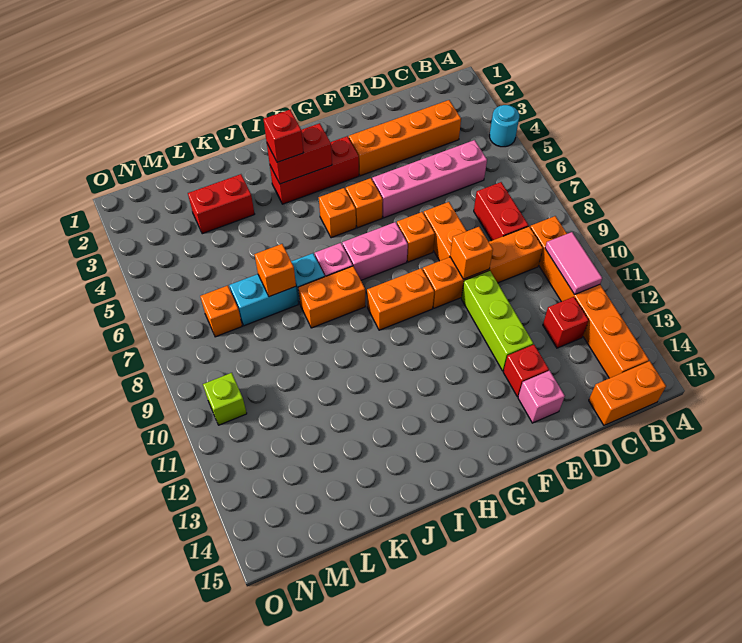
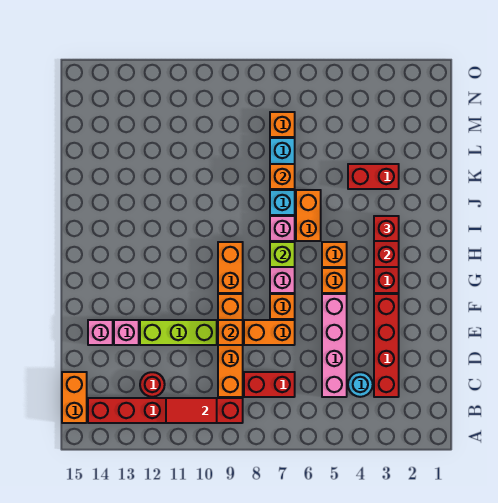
cyan 1x1 round brick [490,105,519,147] -> cyan 1x1 round brick moved to [348,372,373,397]
orange 1x6 brick [530,216,649,378] -> red 1x6 brick [88,398,243,423]
pink 1x2 tile [545,232,602,295] -> red 1x2 tile [166,398,217,423]
orange 1x4 brick [349,100,461,176] -> red 1x4 brick [374,294,399,397]
red 1x1 brick [543,297,589,348] -> red 1x1 round brick [140,372,165,397]
red 1x1 brick [503,345,549,397] -> pink 1x1 brick [114,320,139,345]
orange 1x2 brick [298,266,365,328] -> orange 1x2 brick moved to [296,190,321,241]
red 1x2 brick [188,174,254,234] -> red 1x2 brick turned to [348,164,399,189]
lime 1x1 brick [203,373,247,425] -> lime 1x1 brick moved to [270,242,295,267]

